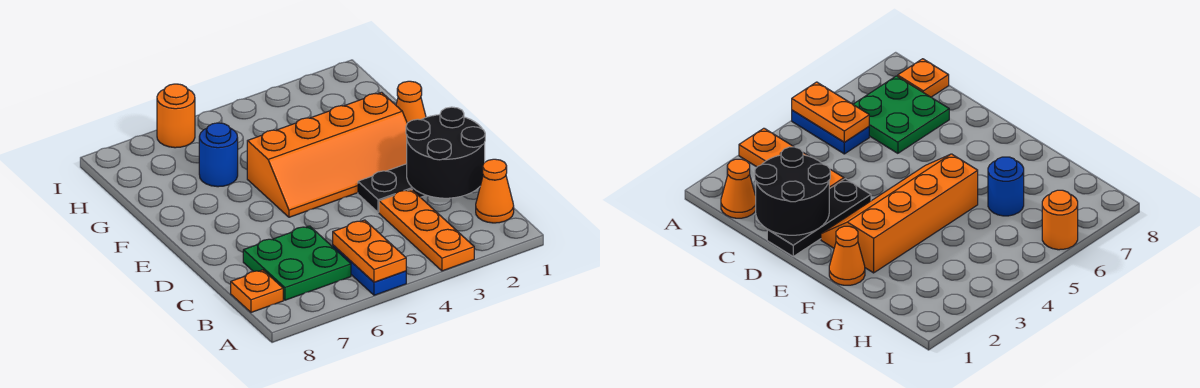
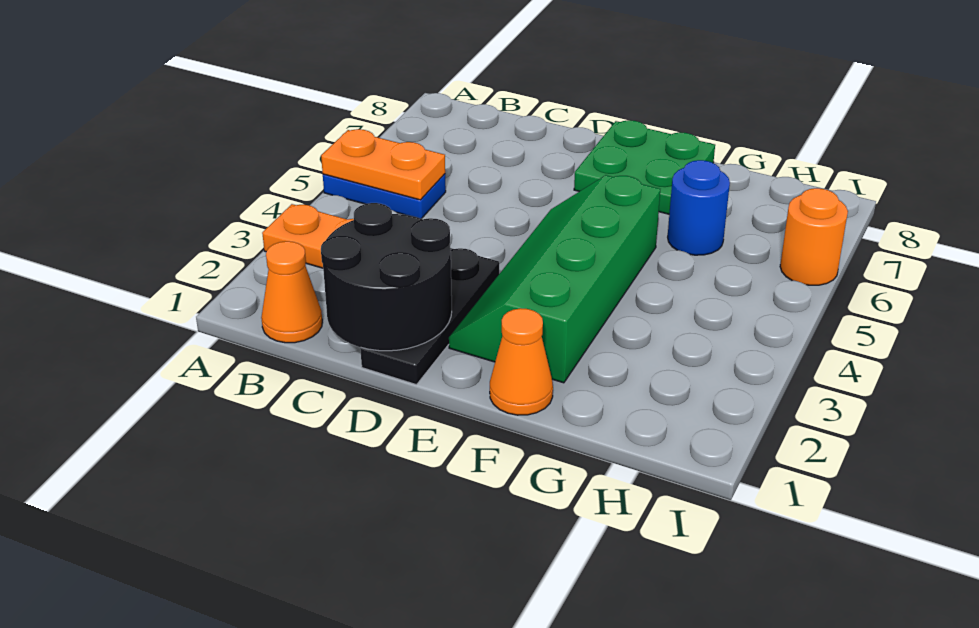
green 2x2 plate [243,226,351,300] -> green 2x2 plate moved to [574,120,715,214]
orange 1x1 plate [231,270,283,312] -> none
orange 2x4 slope [247,92,407,217] -> green 2x4 slope [449,175,660,383]

